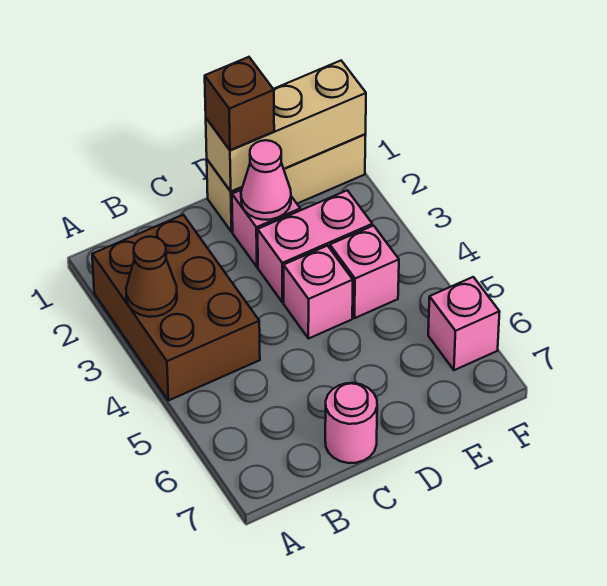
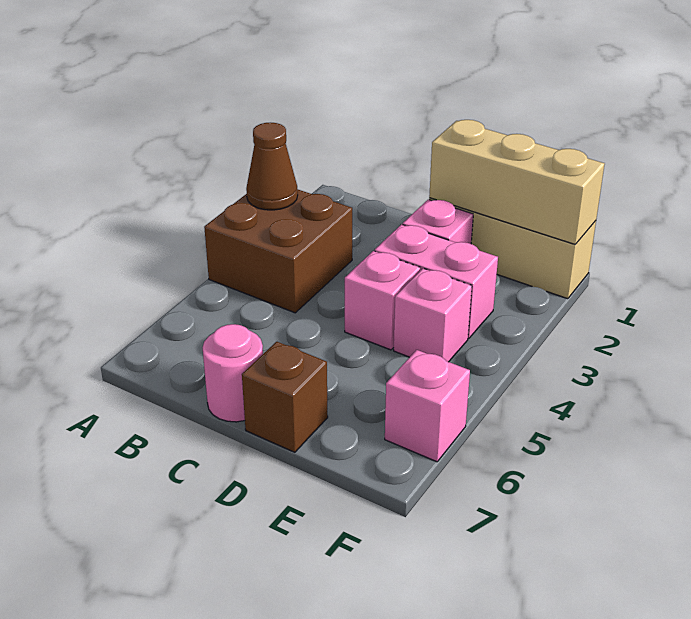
brown 2x3 brick [92,215,260,401] -> brown 2x2 brick [204,189,352,313]
brown 1x1 brick [205,57,274,150] -> brown 1x1 brick moved to [242,342,328,452]
pink 1x1 cone [241,140,291,220] -> none

